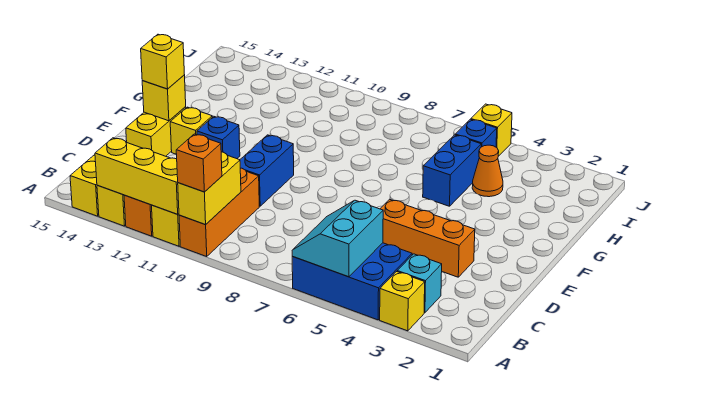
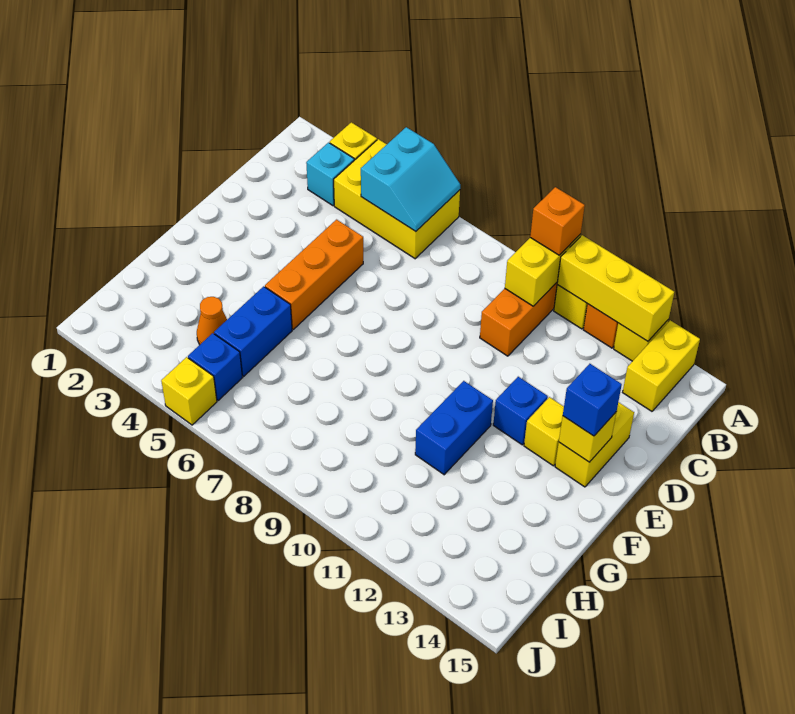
blue 2x3 brick [292,243,412,320] -> yellow 2x3 brick [334,139,460,259]
orange 1x3 brick [380,199,475,277] -> orange 1x3 brick turned to [265,220,363,329]
blue 1x2 brick [240,135,294,206] -> blue 1x2 brick moved to [415,381,493,475]
yellow 1x1 brick [141,34,184,89] -> blue 1x1 brick [563,364,622,436]

